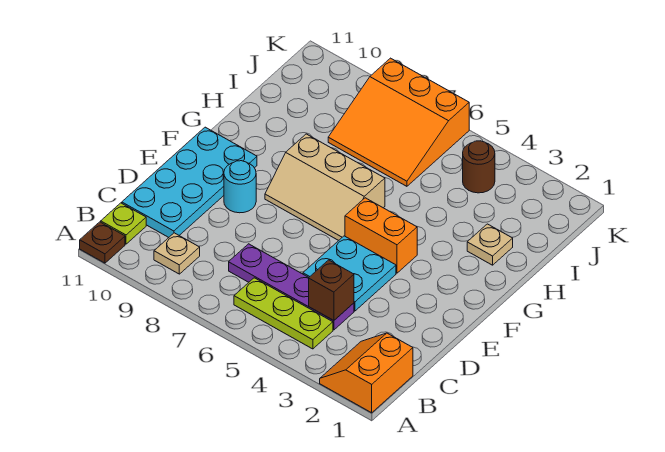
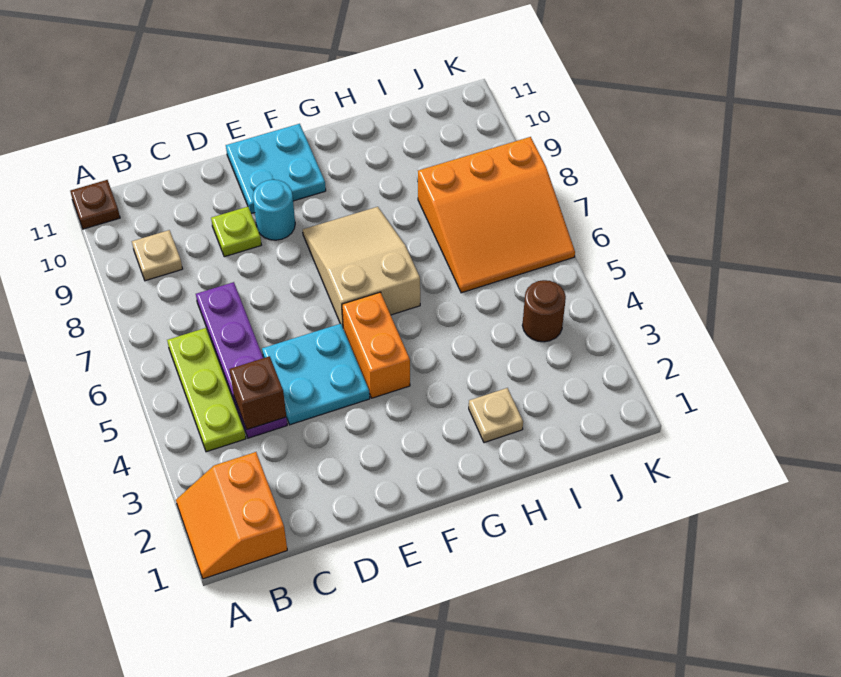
orange 2x2 slope [320,333,413,413] -> orange 2x2 slope turned to [176,452,287,579]
lime 1x1 plate [101,203,146,244] -> lime 1x1 plate moved to [211,207,261,257]
cyan 2x4 plate [122,127,257,237] -> cyan 2x2 plate [226,124,326,214]
tan 2x3 slope [265,134,385,240] -> tan 2x3 slope turned to [303,207,420,326]
orange 3x3 slope [328,58,469,186] -> orange 3x3 slope turned to [418,137,575,293]

